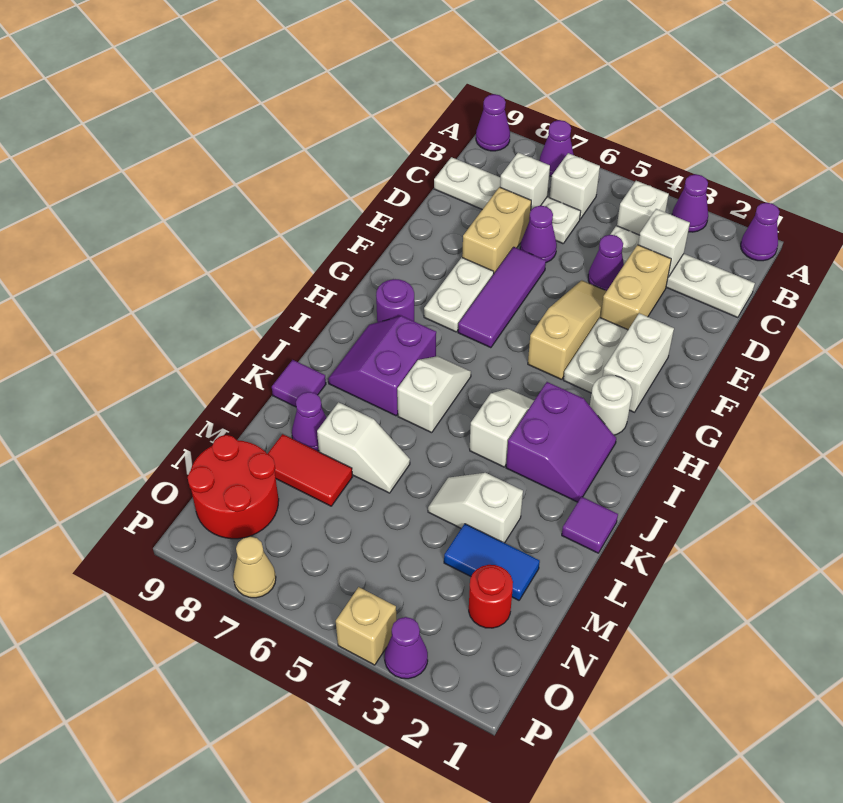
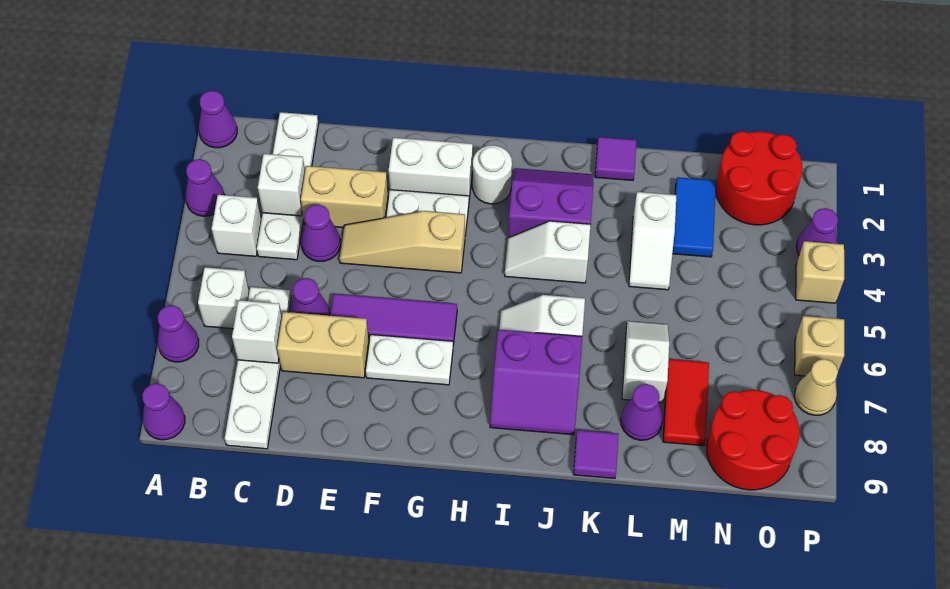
purple 1x1 round brick [376,279,414,322] -> none
red 1x1 round brick [469,565,513,628] -> red 2x2 round brick [716,131,802,225]
none -> tan 1x1 brick [795,316,844,376]

